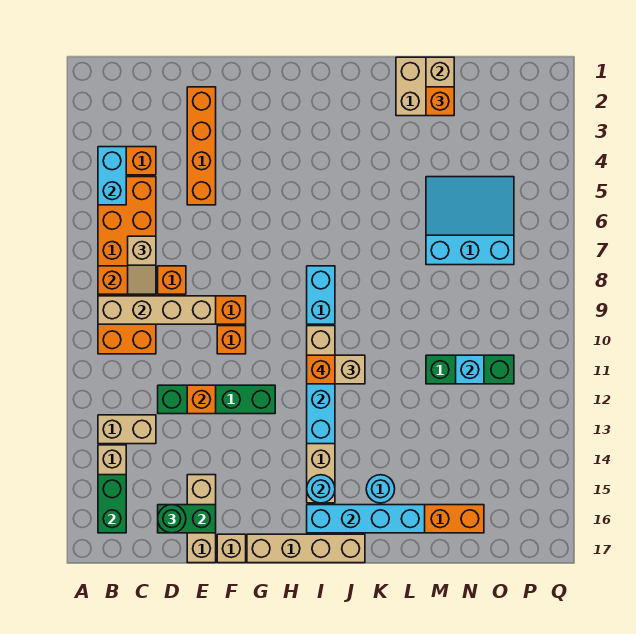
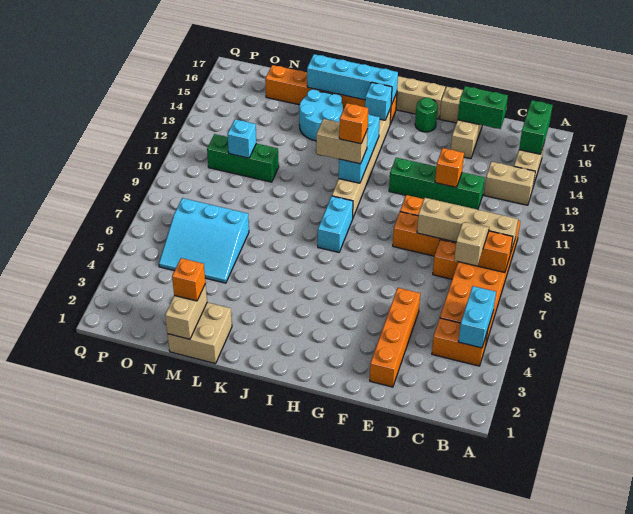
green 1x1 round brick [158,505,186,533] -> green 1x1 round brick moved to [415,98,438,132]
cyan 1x1 round brick [307,475,335,503] -> cyan 1x1 brick [365,82,392,120]
cyan 1x1 round brick [366,475,395,503] -> cyan 2x2 round brick [299,89,343,141]

